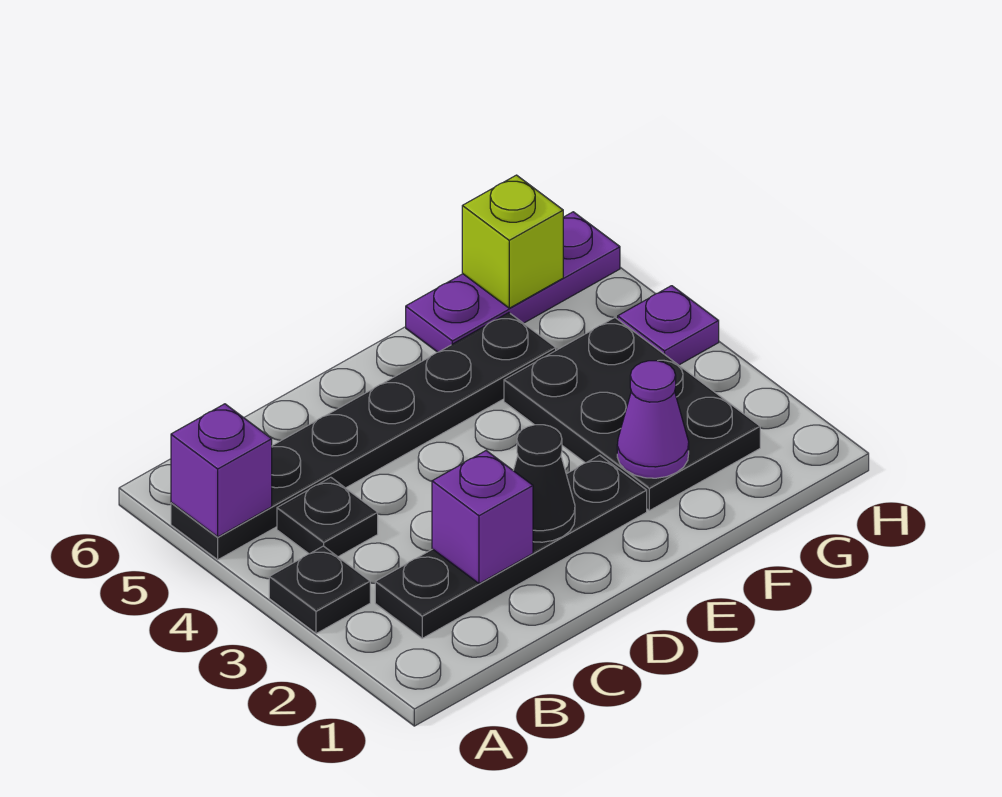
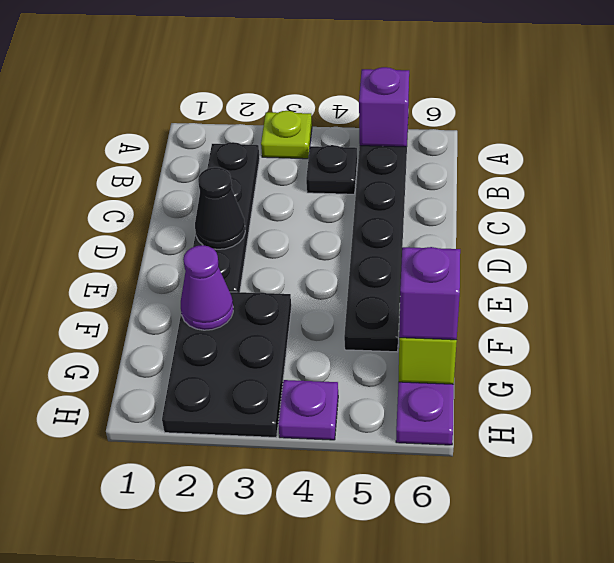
black 1x1 plate [269,546,370,634] -> lime 1x1 plate [261,111,312,159]
purple 1x1 brick [432,451,533,584] -> purple 1x1 brick moved to [399,247,460,340]
black 2x3 plate [504,318,760,511] -> black 2x3 plate turned to [162,292,291,437]

